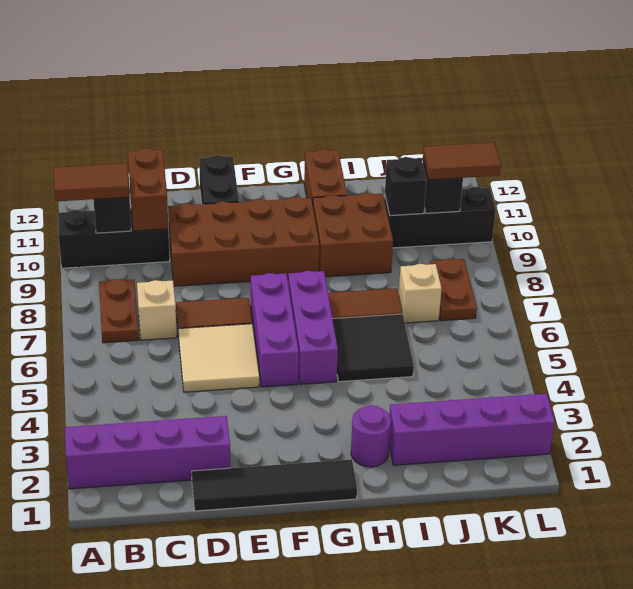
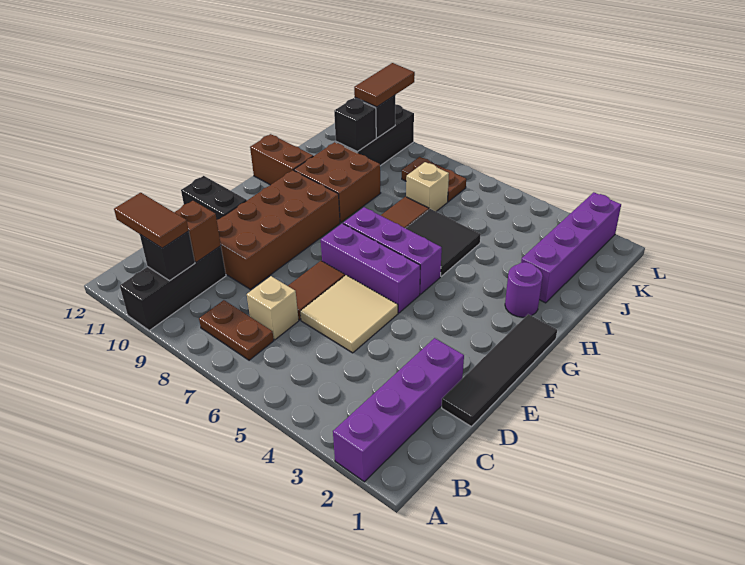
brown 1x2 tile [54,163,129,201] -> brown 1x2 tile turned to [114,193,189,248]
brown 1x2 brick [128,148,168,231] -> brown 1x1 brick [174,201,221,262]

